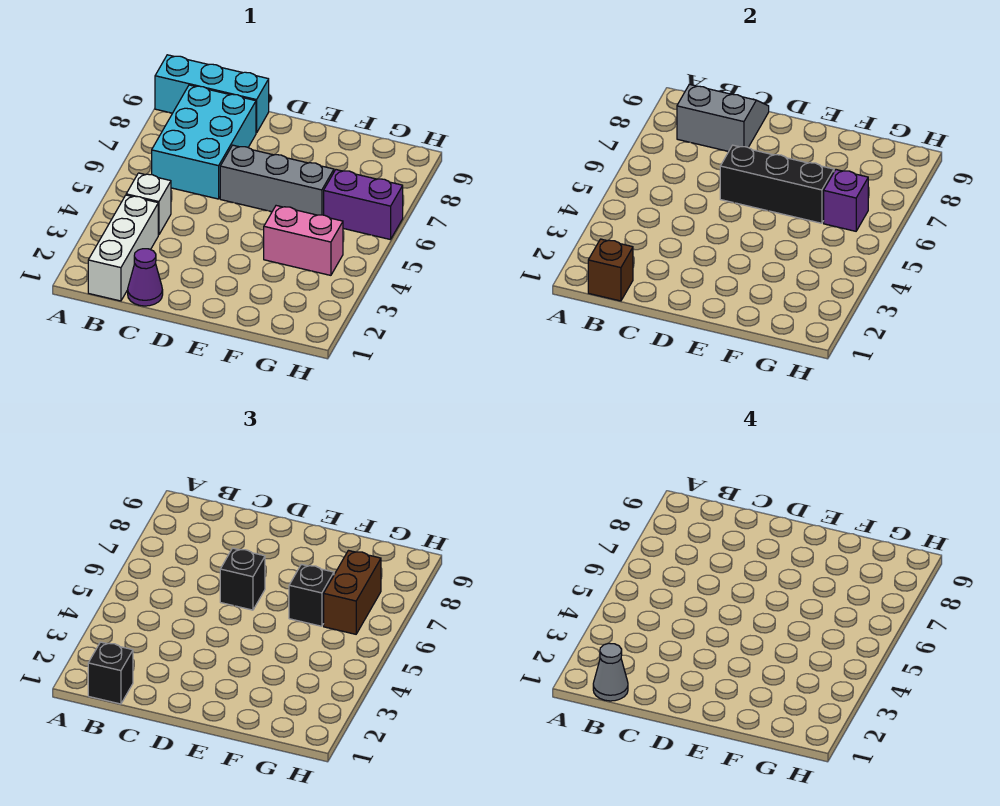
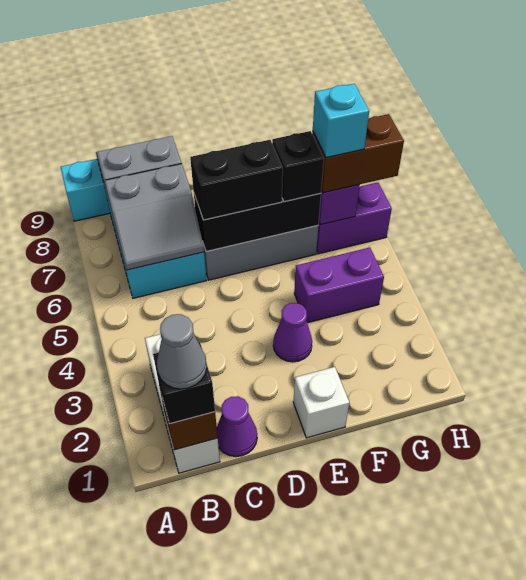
white 1x1 brick [126,173,171,235] -> white 1x1 brick moved to [293,367,349,438]
none -> grey 2x2 slope [105,164,204,270]
black 1x1 brick [220,548,265,610] -> black 1x2 brick [190,140,283,220]
none -> purple 1x1 cone [273,303,312,362]
pink 1x2 brick [264,206,343,275] -> purple 1x2 brick [294,248,384,323]
brown 1x2 brick [324,551,381,634] -> brown 1x2 brick turned to [312,114,404,193]
none -> cyan 1x1 brick [313,84,369,158]

